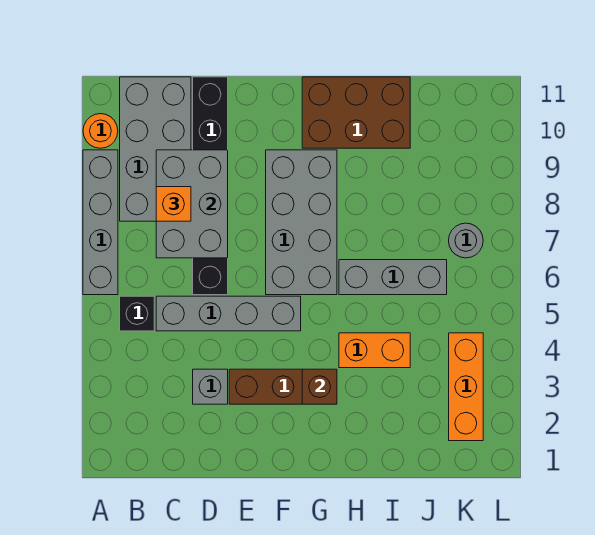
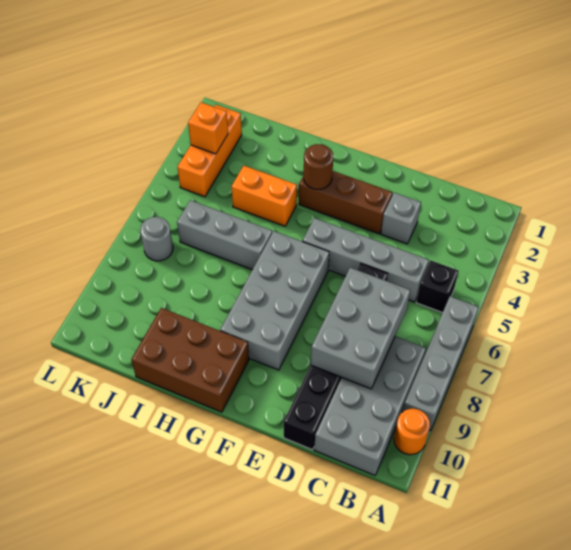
orange 1x1 brick [156,187,191,221] -> orange 1x1 brick moved to [188,102,228,154]
brown 1x1 brick [302,369,337,404] -> brown 1x1 round brick [304,144,333,189]

